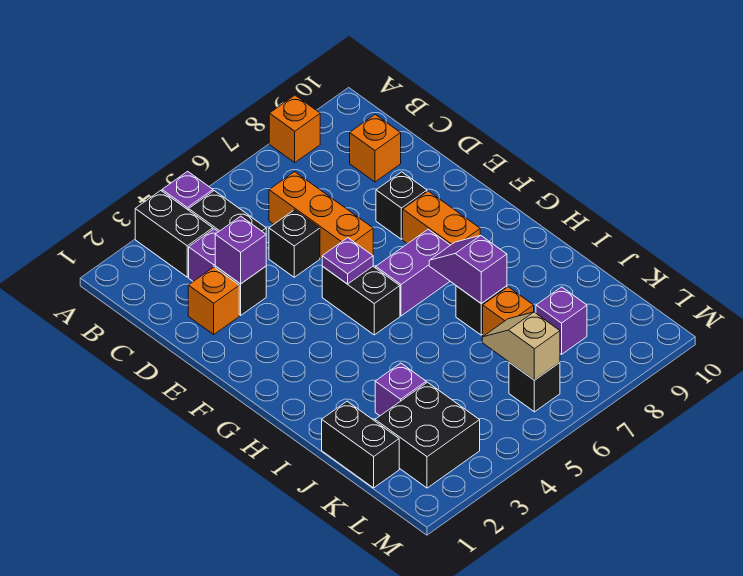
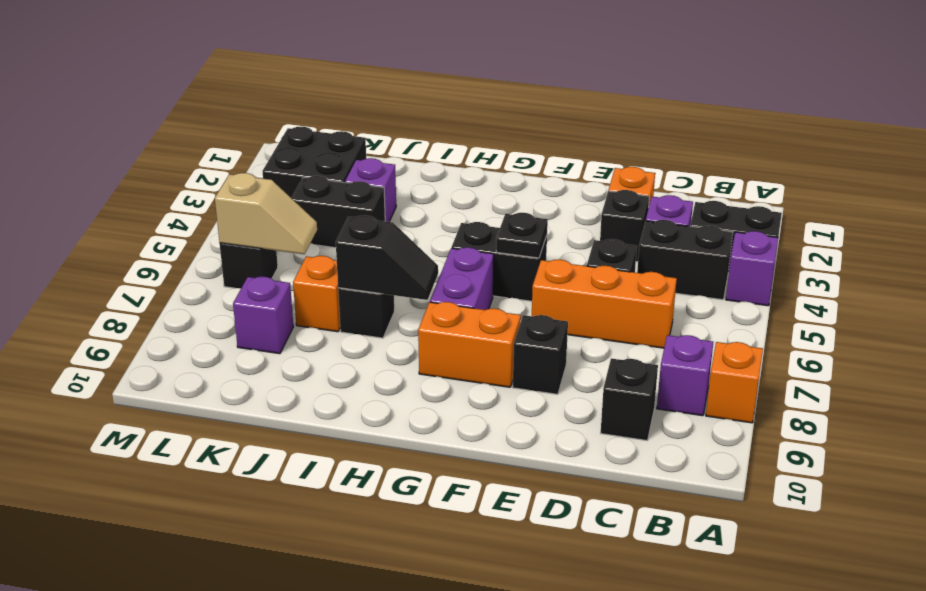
orange 1x1 brick [350,115,401,182] -> black 1x1 brick [601,358,658,440]
purple 1x1 brick [215,216,266,284] -> purple 1x1 brick moved to [657,335,713,416]
purple 1x1 plate [322,238,373,284] -> black 1x1 plate [496,213,548,258]
purple 1x2 slope [429,235,507,304] -> black 1x2 slope [336,216,438,300]
black 1x2 brick [322,401,399,488] -> black 1x2 brick moved to [292,176,385,248]

